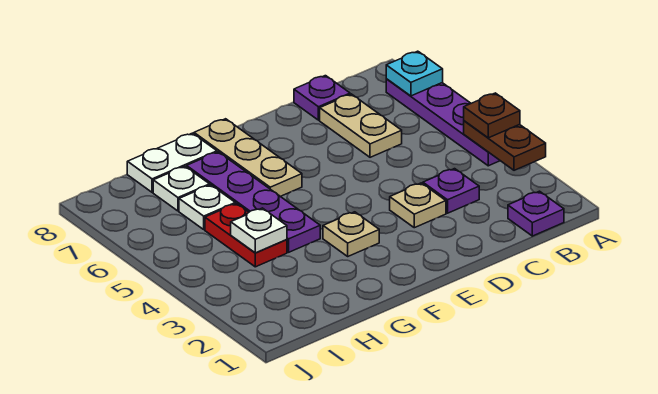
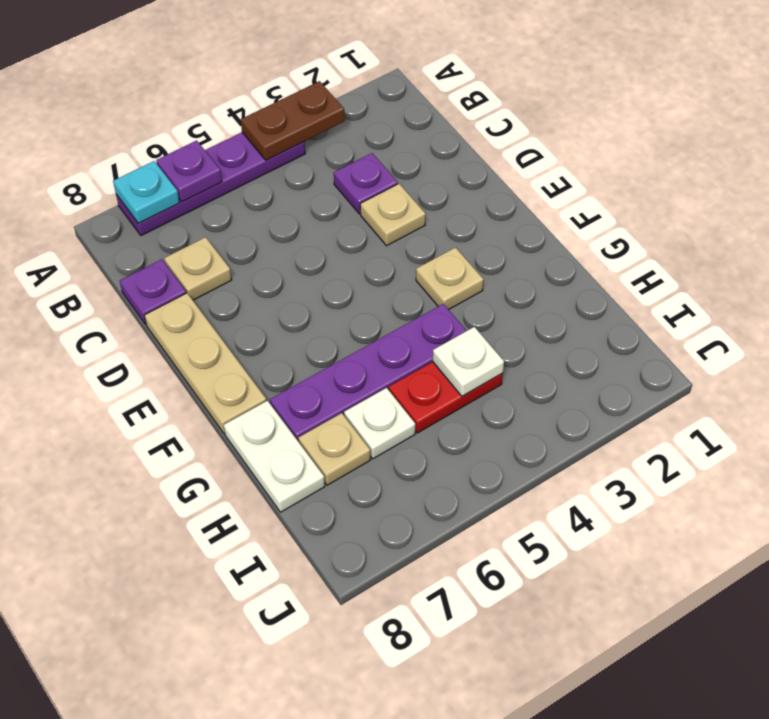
brown 1x1 plate [464,93,520,138] -> none
purple 1x1 plate [508,191,564,236] -> purple 1x1 plate moved to [157,141,222,202]
tan 1x2 plate [320,94,402,157] -> tan 1x1 plate [164,237,231,300]
tan 1x3 plate [194,119,302,196] -> tan 1x3 plate turned to [145,293,266,434]
white 1x1 plate [153,166,210,211] -> tan 1x1 plate [298,413,370,485]

